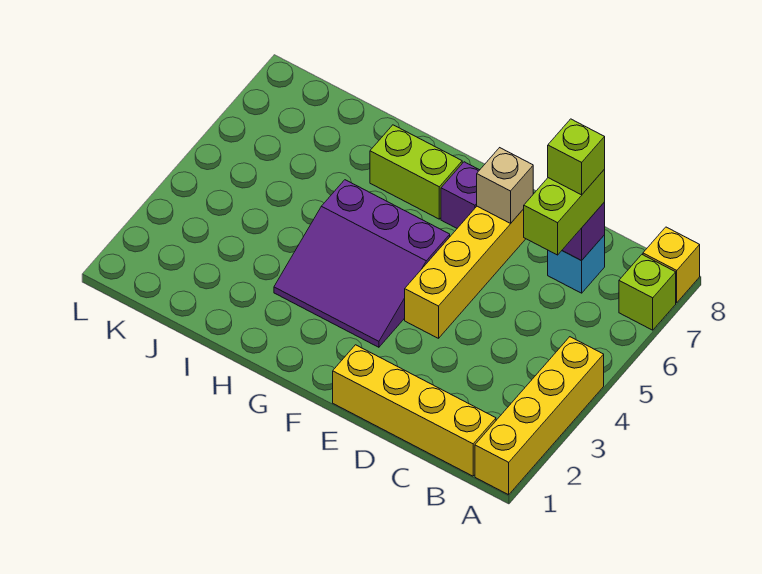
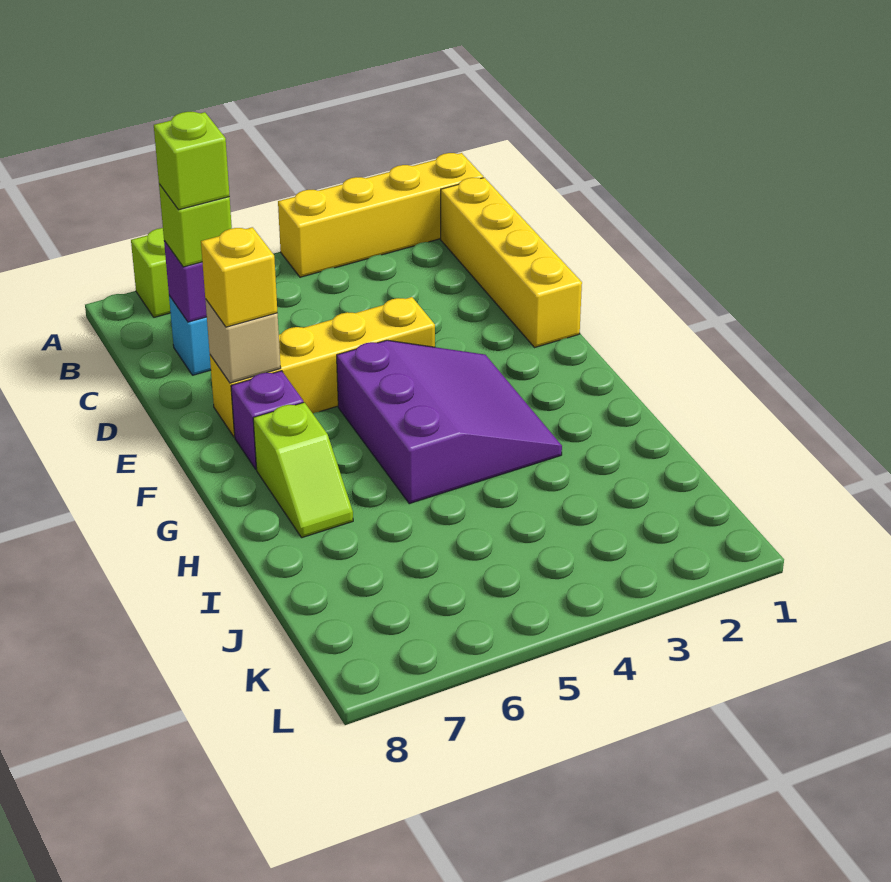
yellow 1x1 brick [643,227,700,303] -> yellow 1x1 brick moved to [201,227,277,327]
lime 1x2 brick [524,170,605,255] -> lime 1x1 brick [159,184,232,267]
lime 1x2 brick [370,125,462,219] -> lime 1x2 slope [253,402,353,538]

